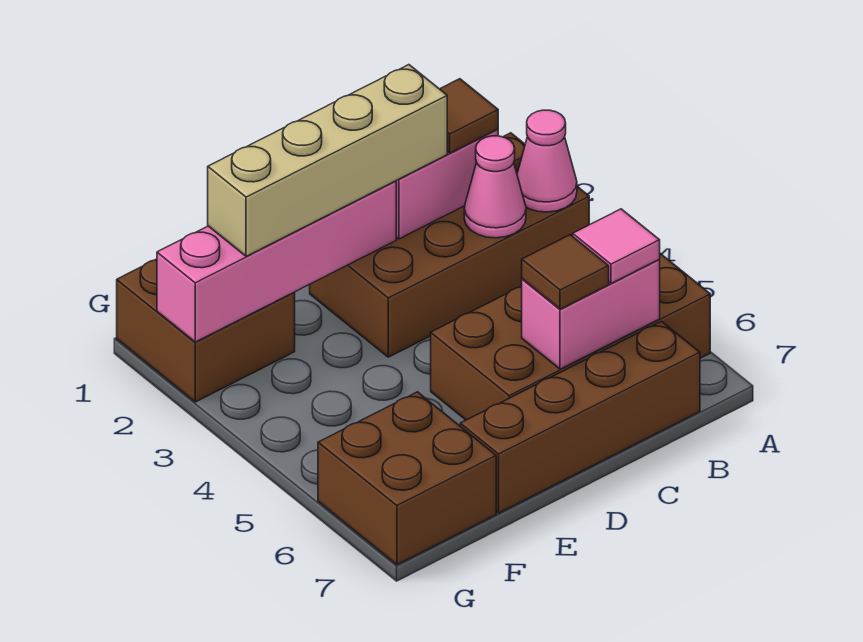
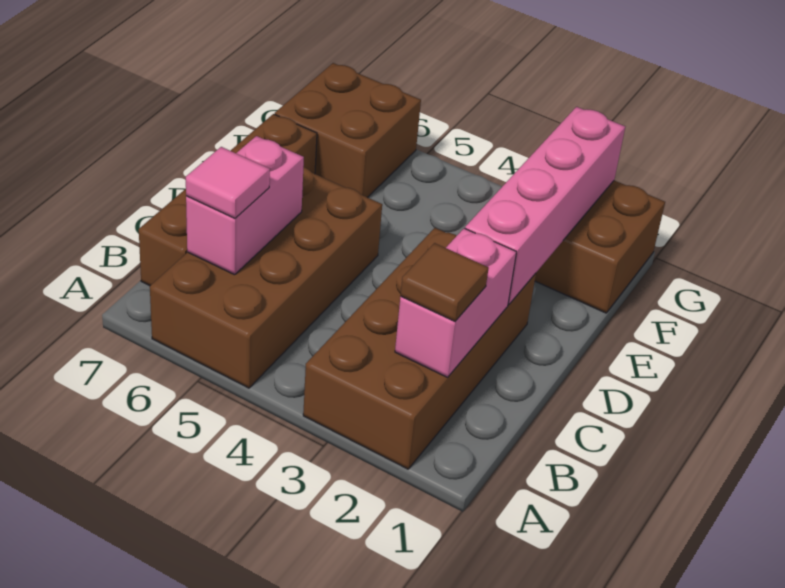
pink 1x1 cone [517,110,577,212] -> none
pink 1x1 cone [464,136,526,238] -> none
tan 1x4 brick [208,65,447,256] -> none
brown 1x1 tile [522,235,609,309] -> none

